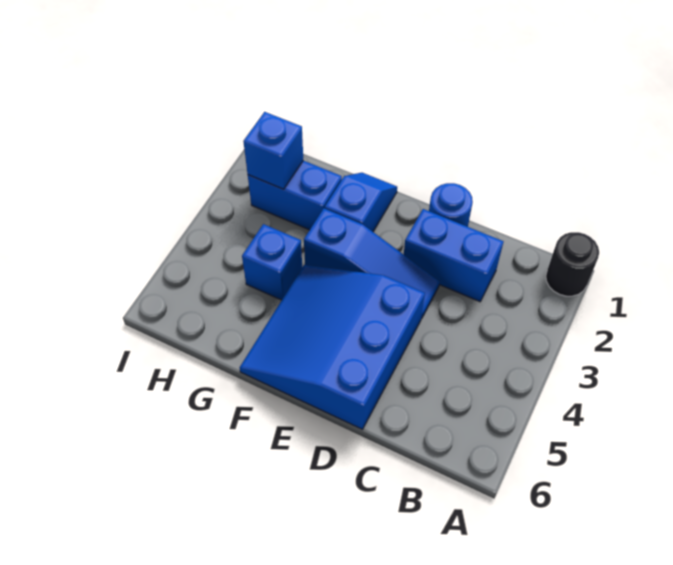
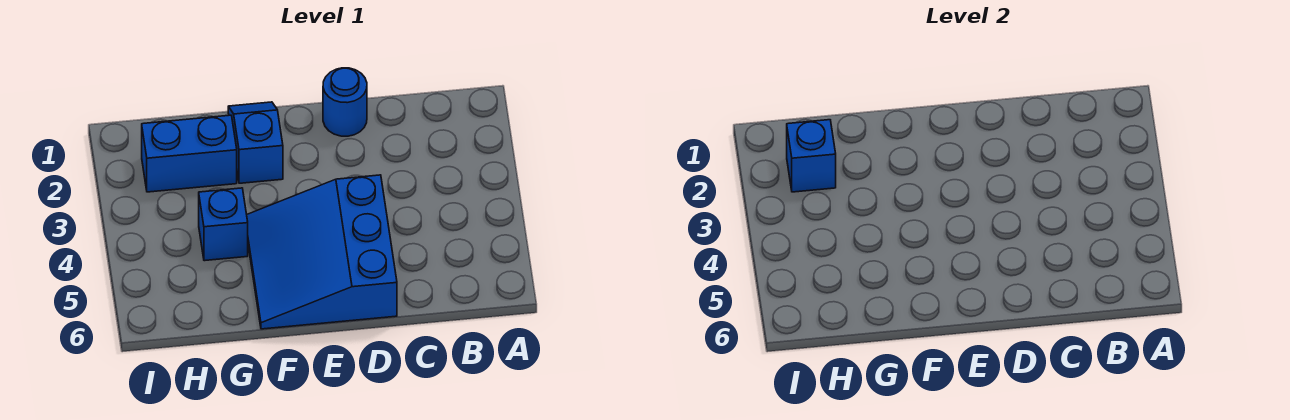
black 1x1 round brick [546,232,599,296] -> none
blue 1x2 brick [404,209,504,302] -> none
blue 1x3 slope [304,208,440,319] -> none

